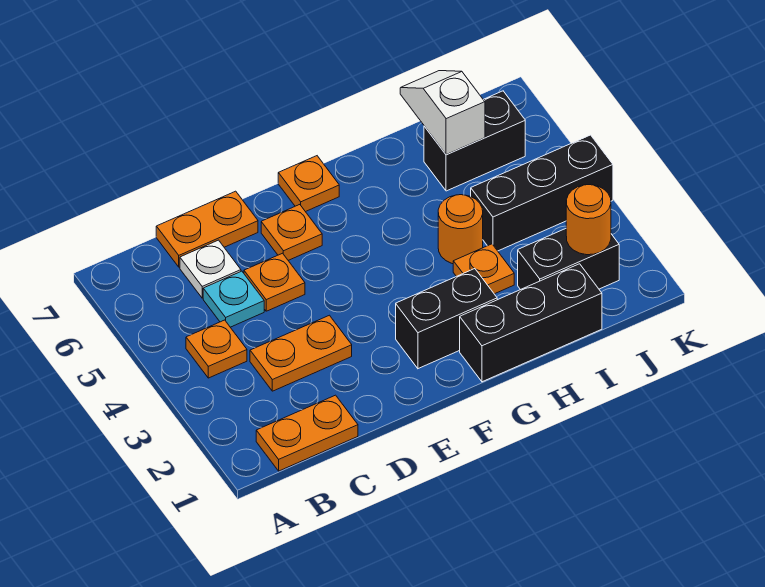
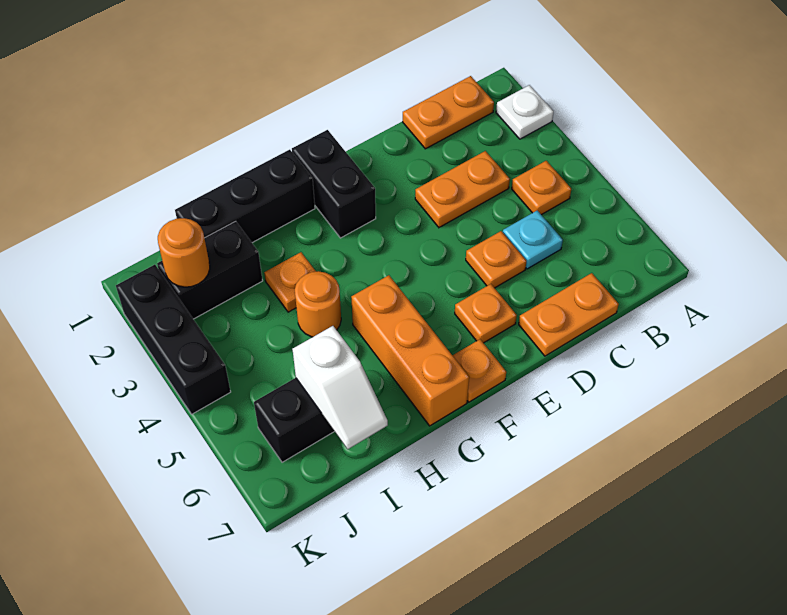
white 1x1 plate [180,240,241,298] -> white 1x1 plate moved to [496,85,554,139]
black 1x2 brick [396,268,497,369] -> black 1x2 brick turned to [292,130,376,238]
none -> orange 1x3 brick [351,275,469,426]
black 1x3 brick [471,135,613,251] -> black 1x3 brick turned to [116,265,231,414]

